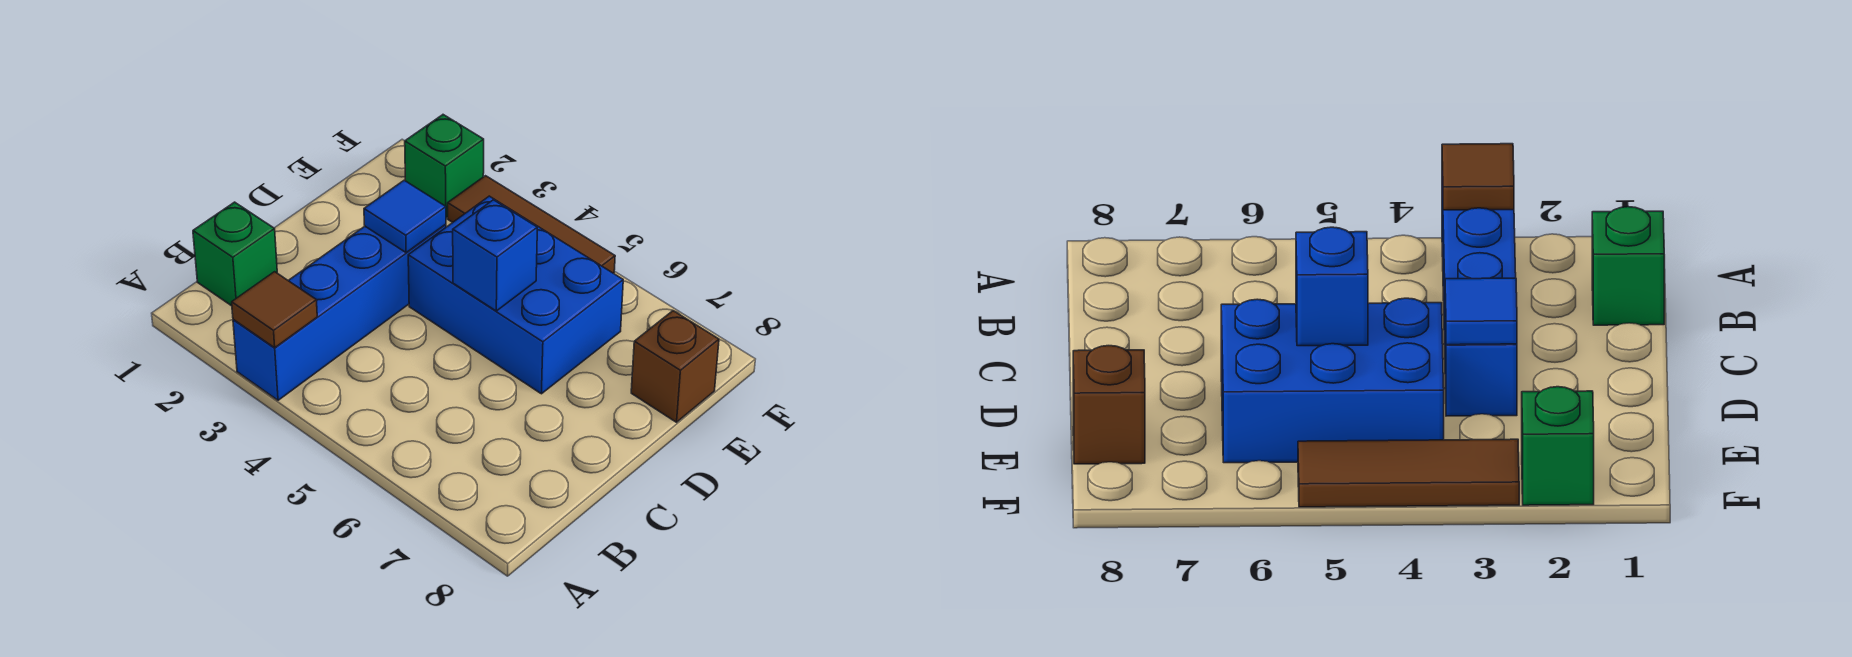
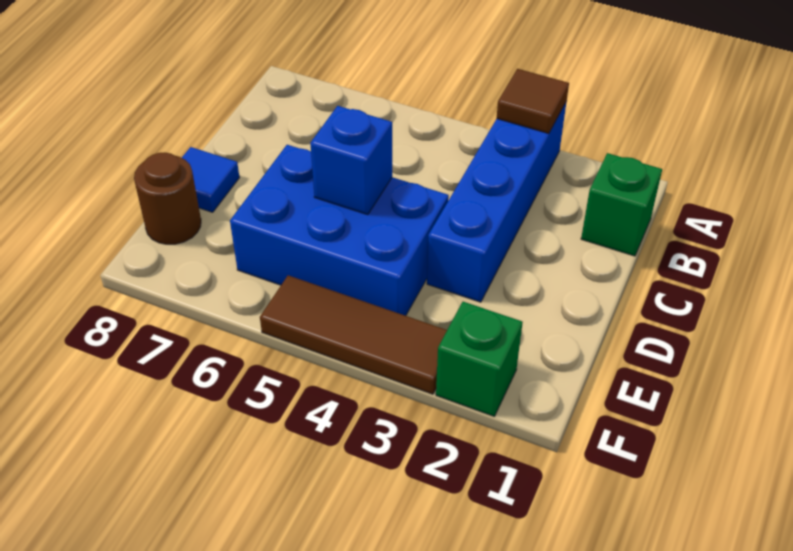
blue 1x1 tile [364,180,446,253] -> blue 1x1 tile moved to [182,147,239,212]
brown 1x1 brick [631,311,719,422] -> brown 1x1 round brick [134,152,201,244]

